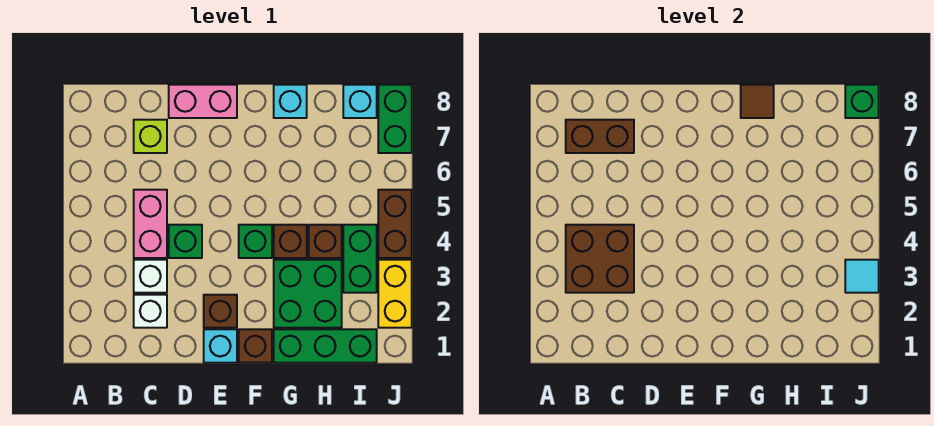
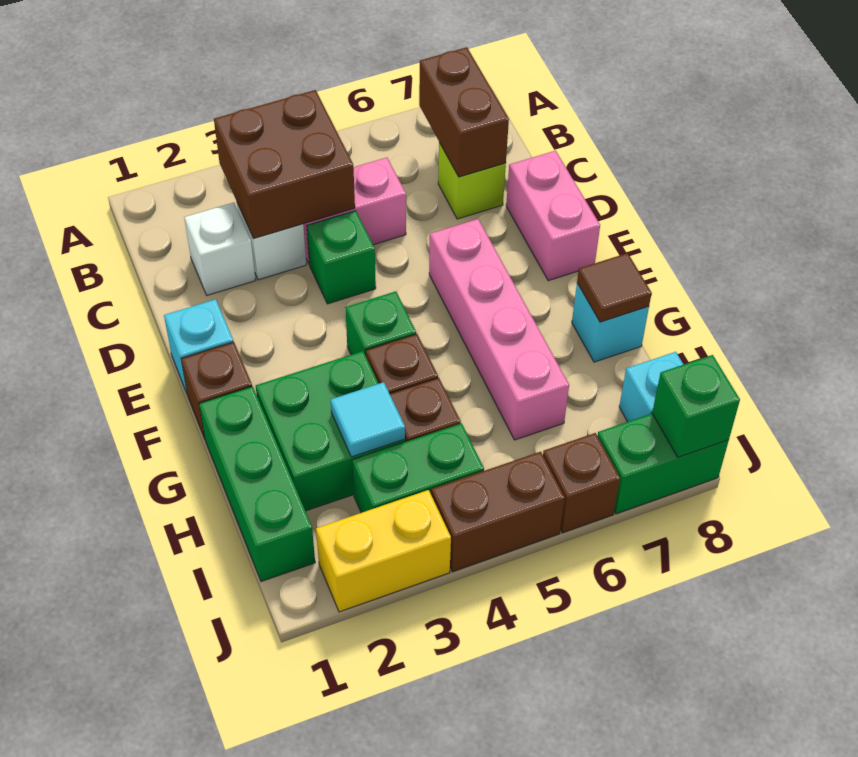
brown 1x1 brick [204,295,237,328] -> brown 1x1 brick moved to [543,433,620,533]
none -> pink 1x4 brick [429,219,569,440]
cyan 1x1 tile [845,260,879,293] -> cyan 1x1 tile moved to [331,382,405,457]

